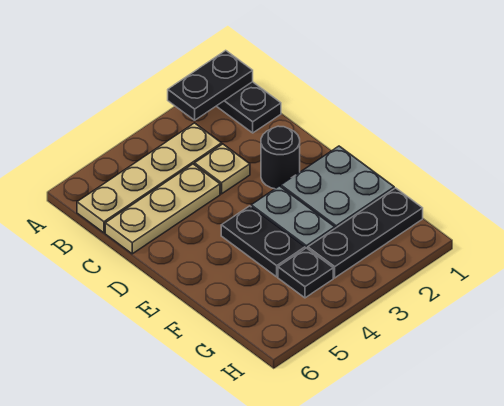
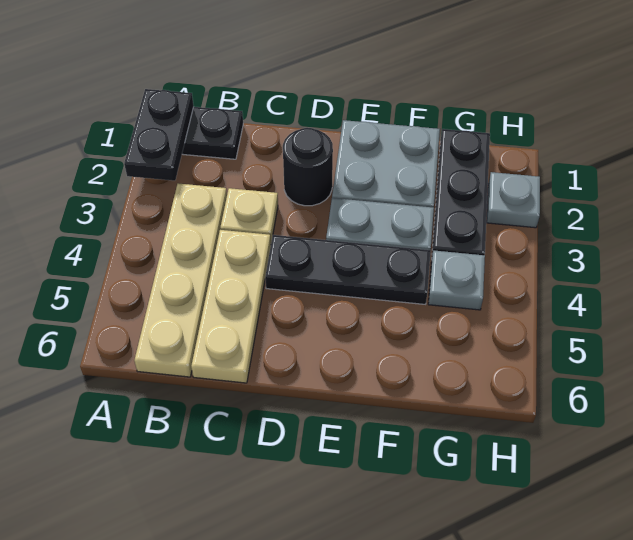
black 1x2 plate [221,206,305,277] -> black 1x3 plate [265,235,431,304]
black 1x1 plate [278,248,333,298] -> grey 1x1 plate [428,250,485,310]
none -> grey 1x1 plate [487,172,540,228]

